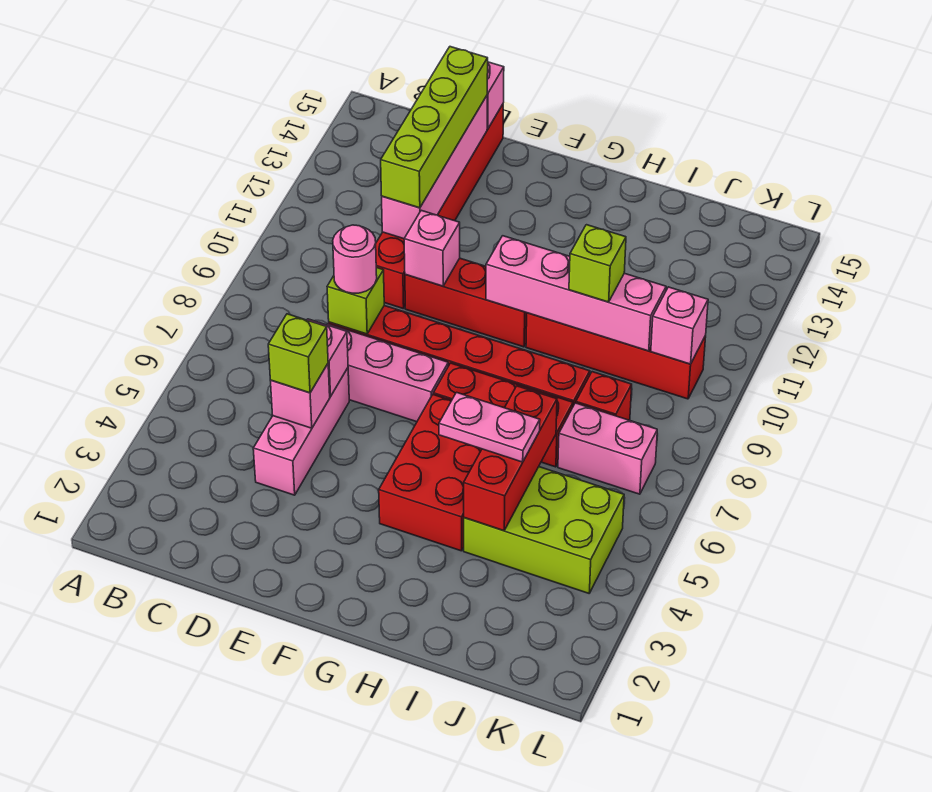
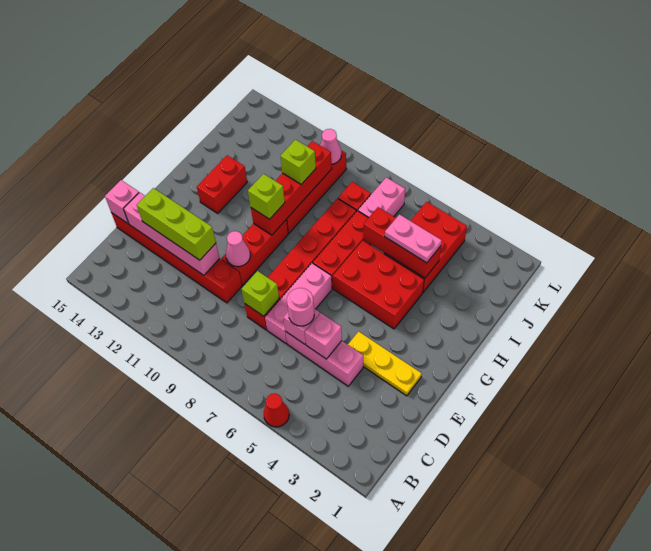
none -> red 1x1 cone [264,393,289,427]
lime 1x1 brick [268,314,328,393] -> lime 1x1 brick moved to [248,174,285,219]
pink 1x1 round brick [333,225,377,293] -> pink 1x1 round brick moved to [287,288,314,326]
lime 1x4 brick [381,47,488,208] -> lime 1x3 brick [137,188,216,260]
none -> yellow 1x3 plate [348,331,422,396]
pink 1x1 brick [404,210,460,286] -> pink 1x1 cone [226,231,250,267]
pink 1x4 brick [486,236,666,351] -> red 1x4 brick [251,141,332,235]
none -> red 1x2 brick [197,155,247,213]
pink 1x2 plate [439,392,540,462] -> pink 1x2 plate turned to [385,215,442,263]
lime 2x3 brick [464,467,624,593] -> red 2x3 brick [384,202,467,292]
pink 1x1 brick [651,287,708,364] -> pink 1x1 cone [320,129,341,164]

